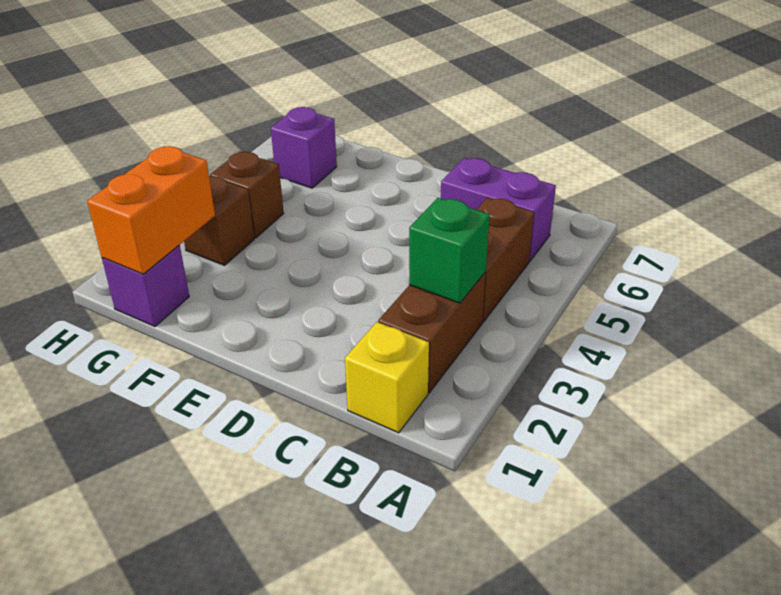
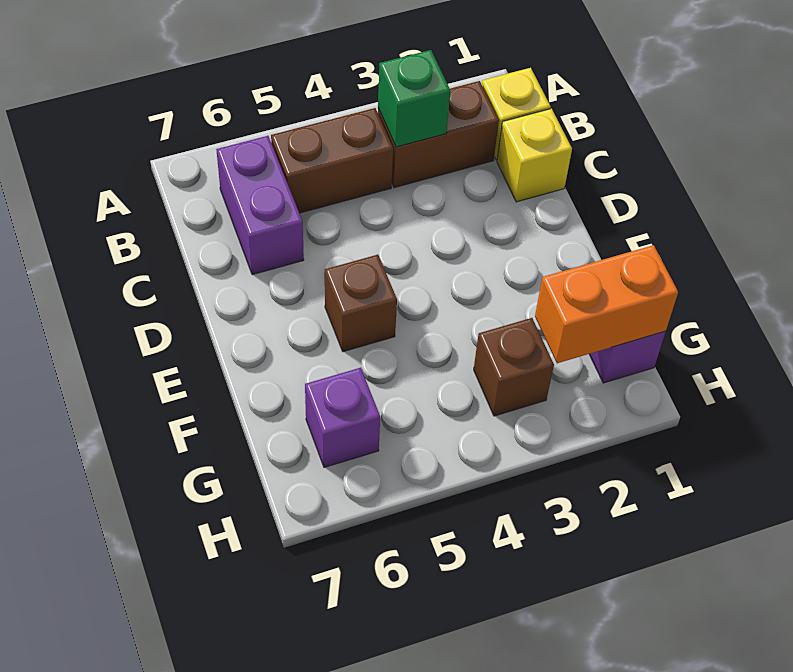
none -> yellow 1x1 brick [497,109,572,202]
brown 1x1 brick [210,152,284,238] -> brown 1x1 brick moved to [324,255,397,352]

